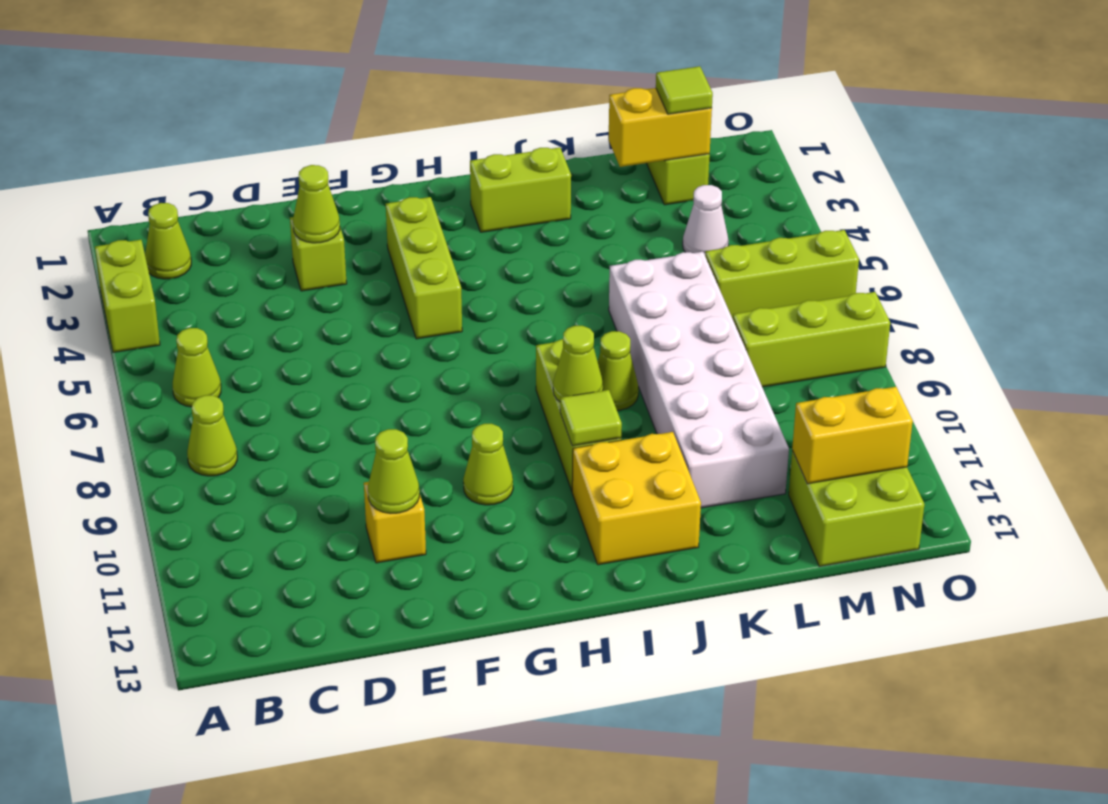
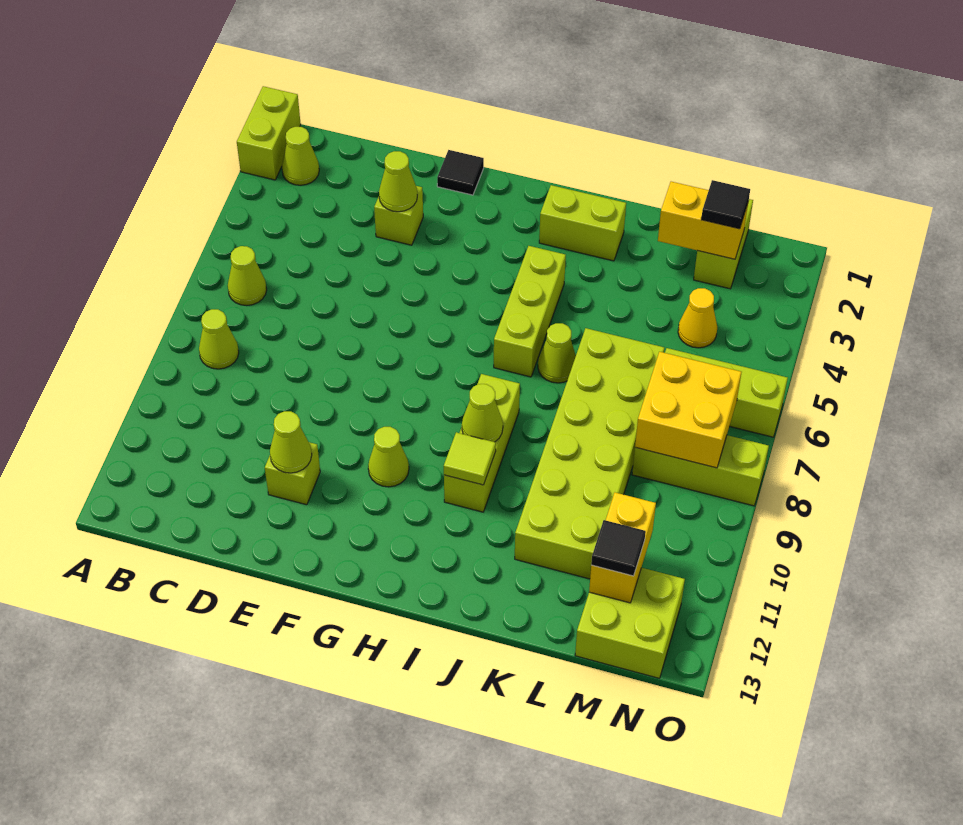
lime 1x2 brick [95,240,160,352] -> lime 1x2 brick moved to [237,86,301,180]
yellow 1x1 brick [364,482,426,563] -> lime 1x1 brick [265,442,320,505]
none -> black 1x1 tile [437,150,484,195]
lime 1x3 brick [386,197,462,339] -> lime 1x3 brick moved to [494,246,566,377]
yellow 2x2 brick [572,432,701,565] -> yellow 2x2 brick moved to [635,352,741,468]
lime 1x1 cone [598,331,638,410] -> lime 1x1 cone moved to [538,323,576,383]
white 2x6 brick [609,252,789,508] -> lime 2x6 brick [515,328,664,579]
lime 1x1 tile [656,66,713,114] -> black 1x1 tile [701,180,750,229]
white 1x1 cone [683,185,729,255] -> yellow 1x1 cone [678,288,717,348]
yellow 1x2 brick [792,387,913,484] -> yellow 1x2 brick turned to [589,493,656,603]
none -> black 1x1 tile [591,520,646,576]

